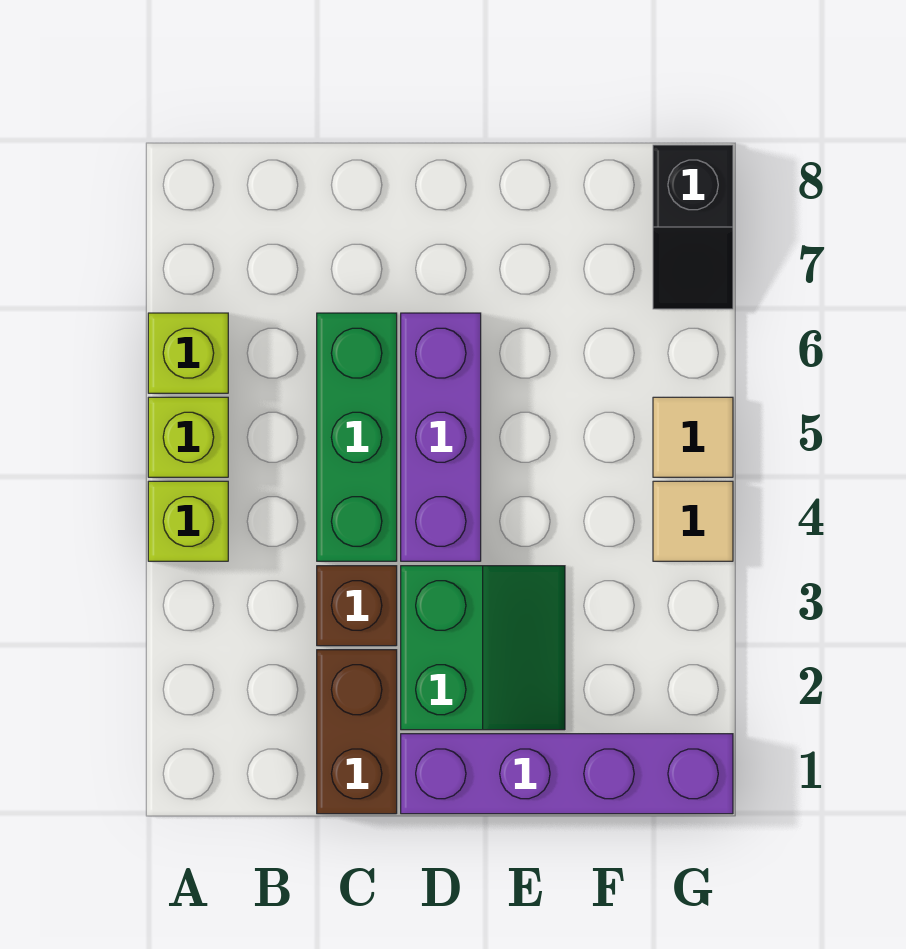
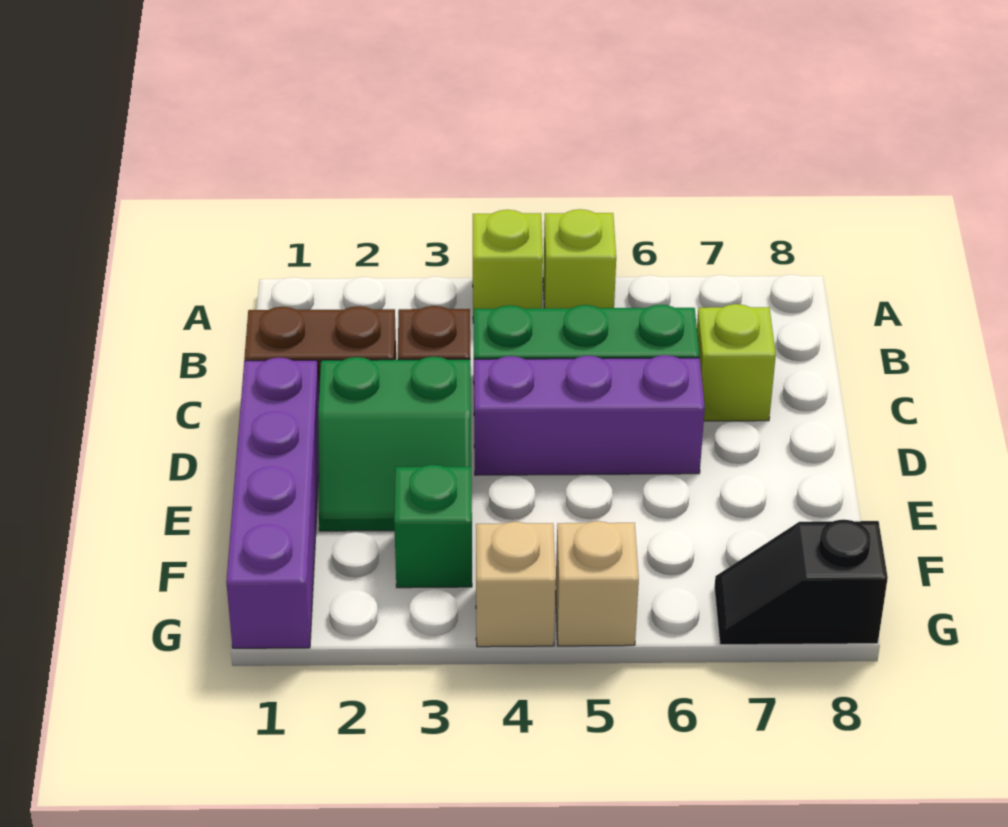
lime 1x1 brick [148,313,228,393] -> lime 1x1 brick moved to [697,304,776,421]
none -> green 1x1 brick [394,465,472,588]
tan 1x1 tile [653,481,733,561] -> tan 1x1 brick [476,522,556,647]
tan 1x1 tile [653,397,733,477] -> tan 1x1 brick [556,521,639,646]

